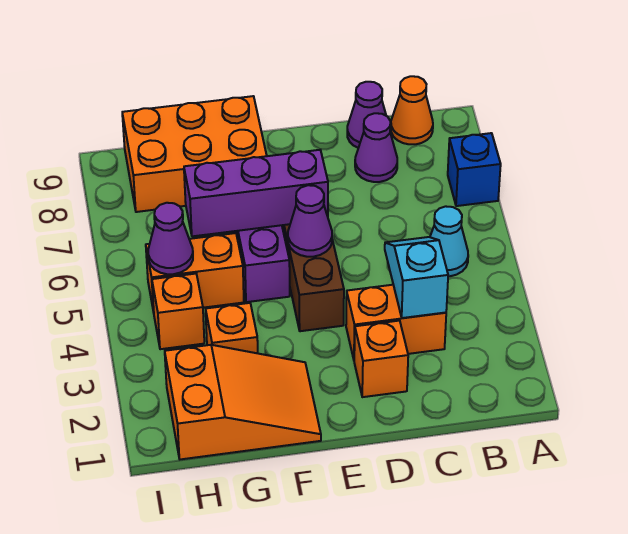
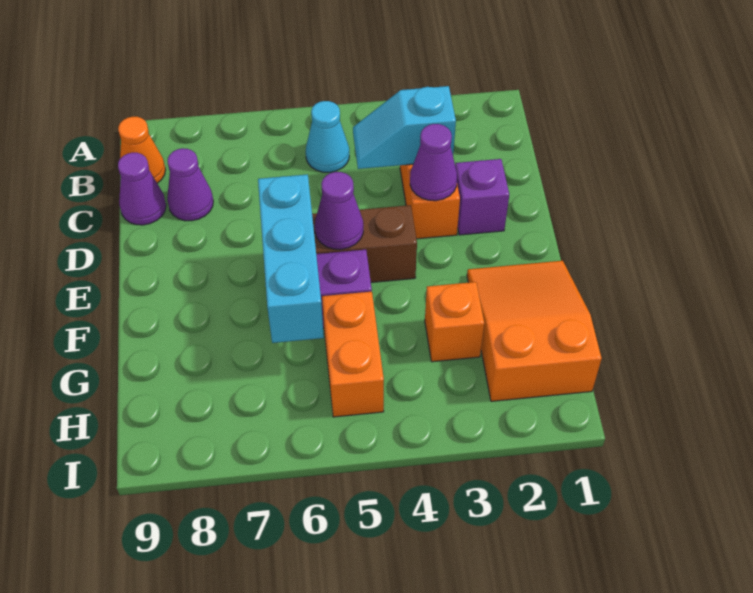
blue 1x1 brick [448,133,501,206] -> none
orange 1x1 brick [354,321,408,397] -> purple 1x1 brick [455,159,509,235]
purple 1x3 brick [184,150,328,236] -> cyan 1x3 brick [258,174,324,343]
orange 2x3 brick [122,96,267,212] -> none
orange 1x1 brick [152,274,204,349] -> none
purple 1x1 cone [148,203,193,274] -> purple 1x1 cone moved to [410,124,457,201]

